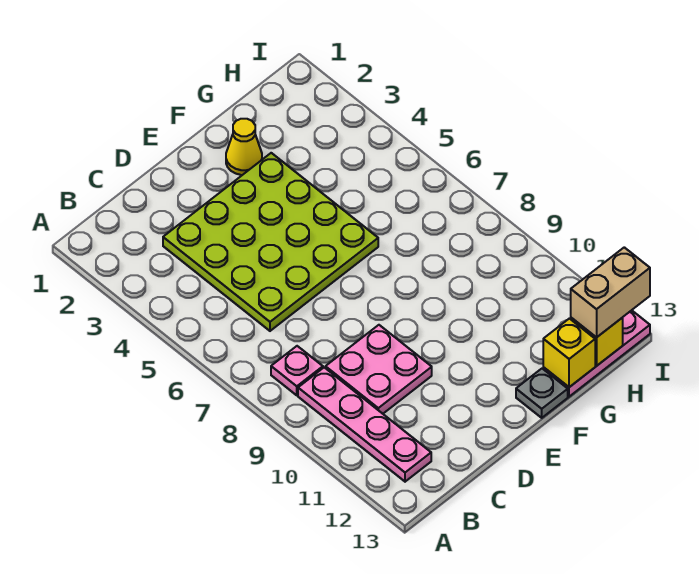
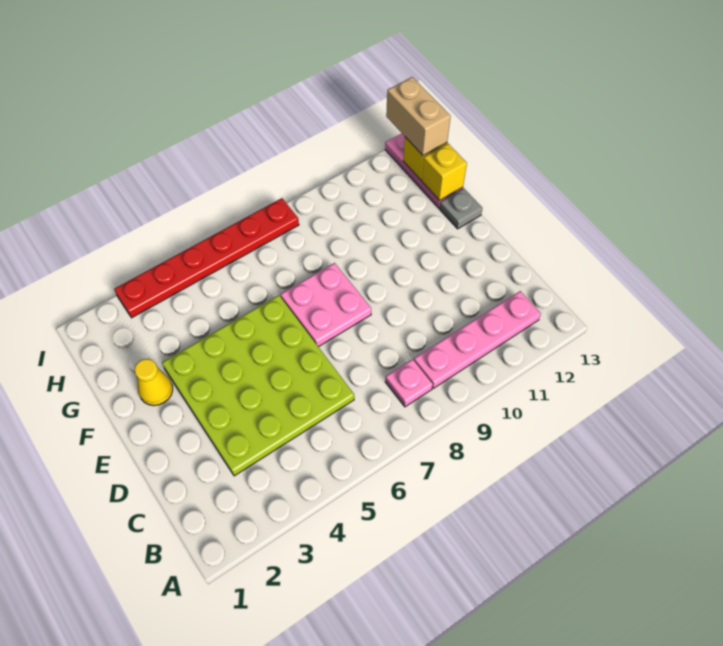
pink 2x2 plate [325,325,432,414] -> pink 2x2 plate moved to [280,263,371,347]
none -> red 1x6 plate [114,198,299,318]

